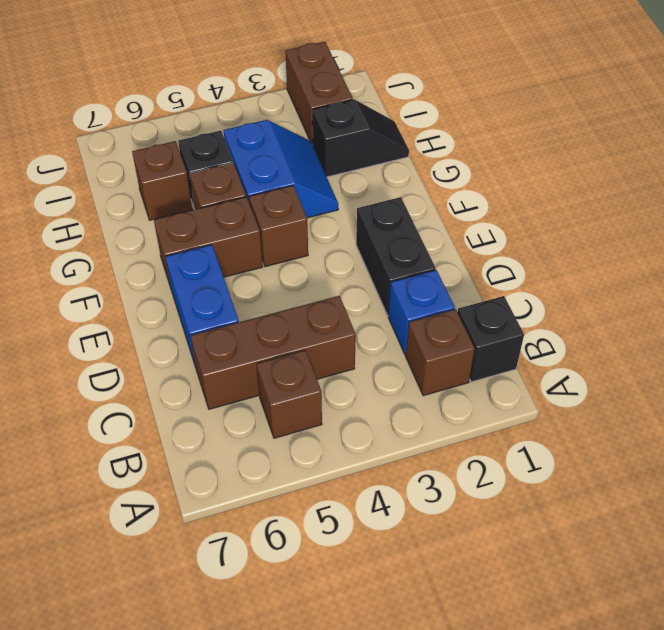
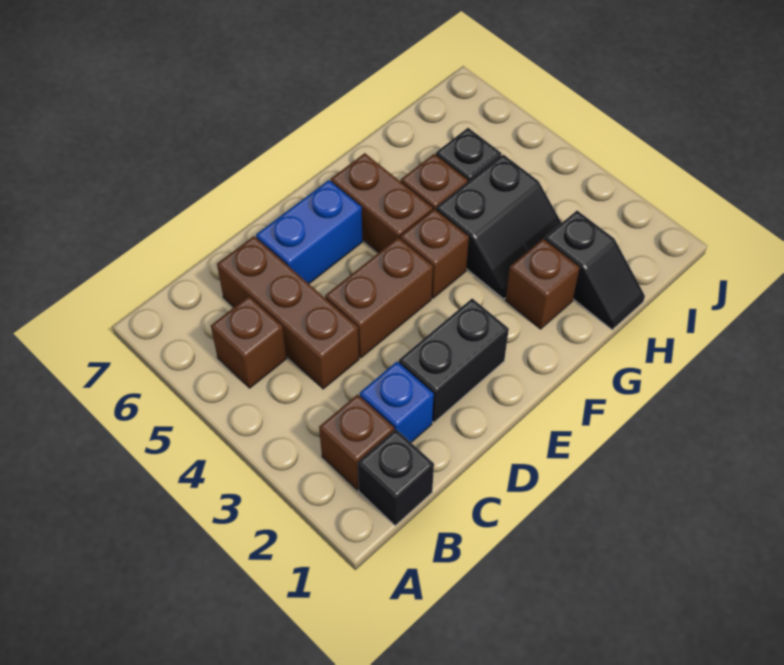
blue 2x2 slope [224,120,338,218] -> black 2x2 slope [436,154,561,299]
brown 1x1 brick [132,141,192,220] -> brown 1x1 brick moved to [505,239,580,329]
brown 1x2 brick [285,42,353,145] -> brown 1x2 brick moved to [325,237,433,358]

